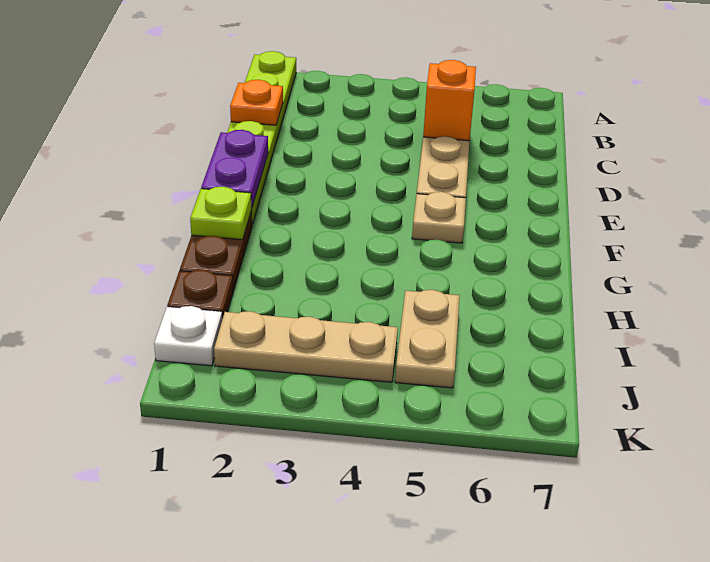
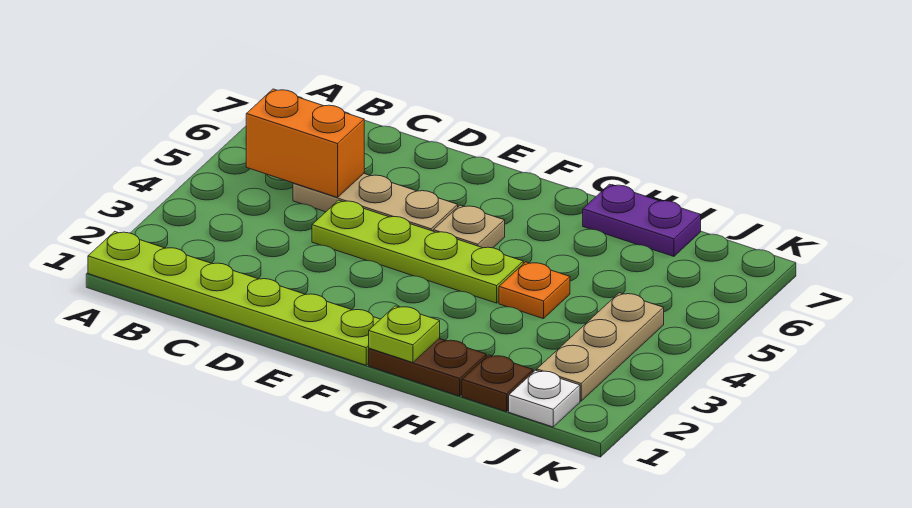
orange 1x1 plate [230,80,283,125] -> orange 1x1 plate moved to [499,262,570,319]
orange 1x1 brick [423,60,476,141] -> orange 1x2 brick [246,89,364,197]
none -> lime 1x4 plate [312,200,523,303]
purple 1x2 plate [201,130,268,208] -> purple 1x2 plate moved to [583,184,701,256]
tan 1x2 plate [395,290,460,388] -> none

